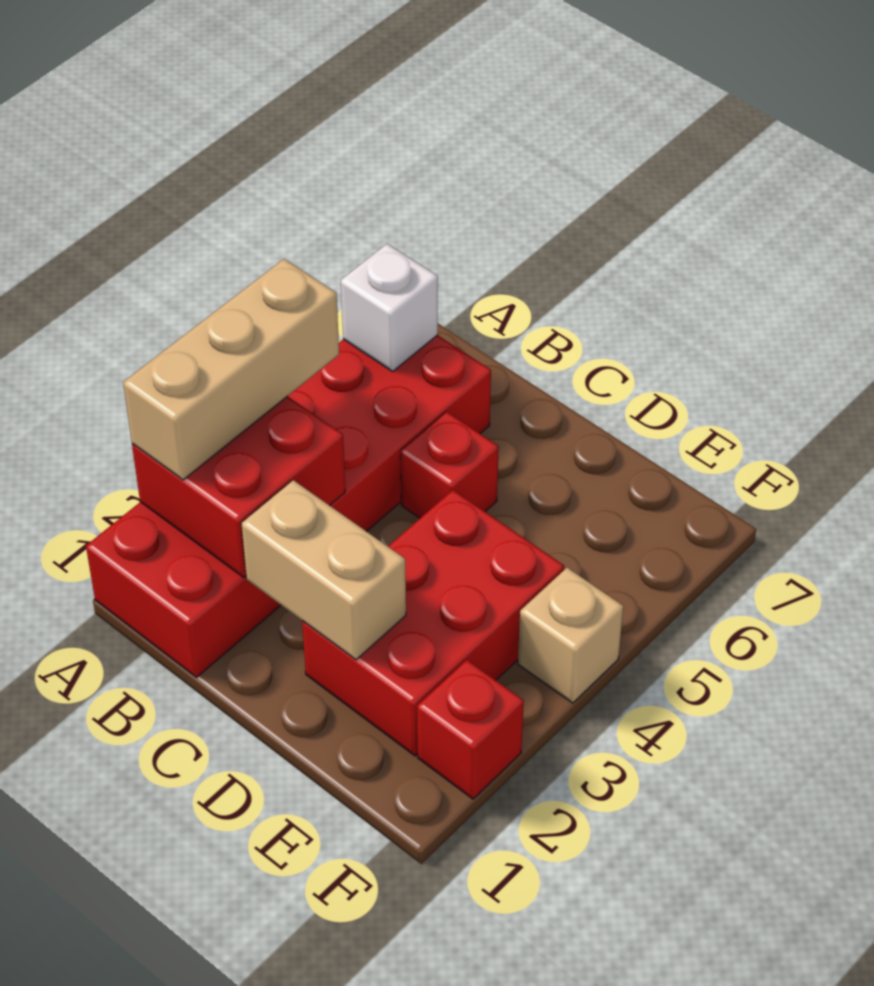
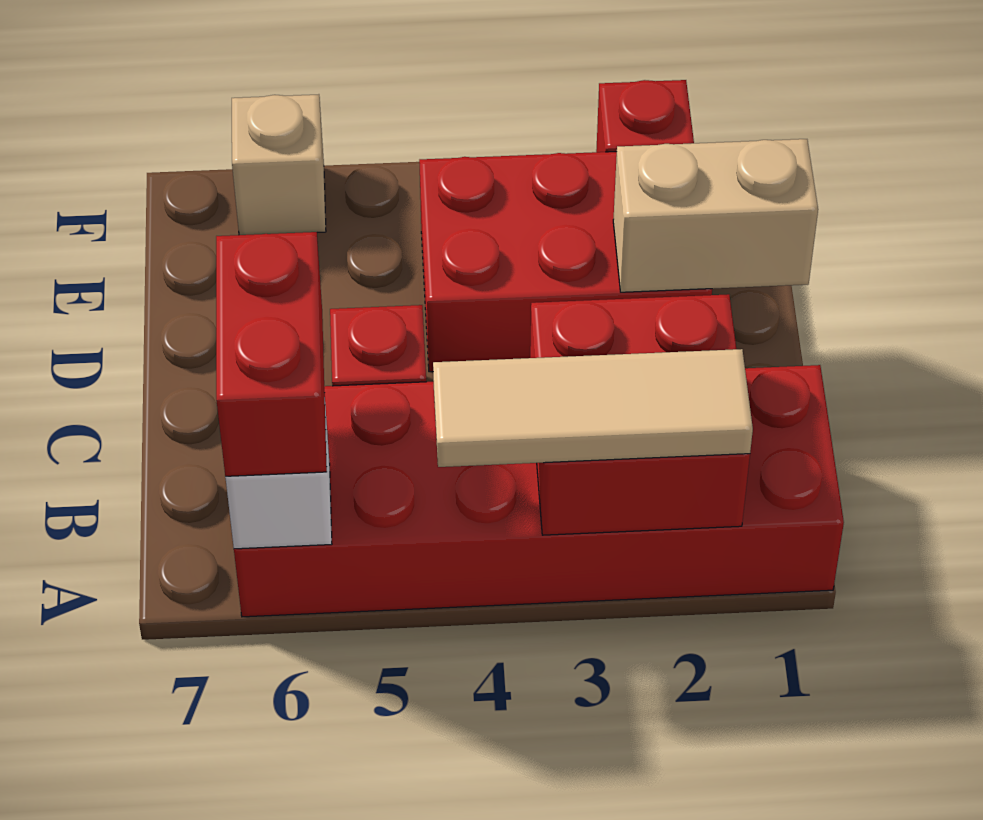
tan 1x3 brick [123,259,339,480] -> tan 1x3 tile [433,349,753,467]
none -> red 1x2 brick [216,232,327,476]
tan 1x2 brick [241,480,406,660] -> tan 1x2 brick turned to [613,139,818,292]
tan 1x1 brick [518,568,623,703] -> tan 1x1 brick moved to [232,94,326,235]

